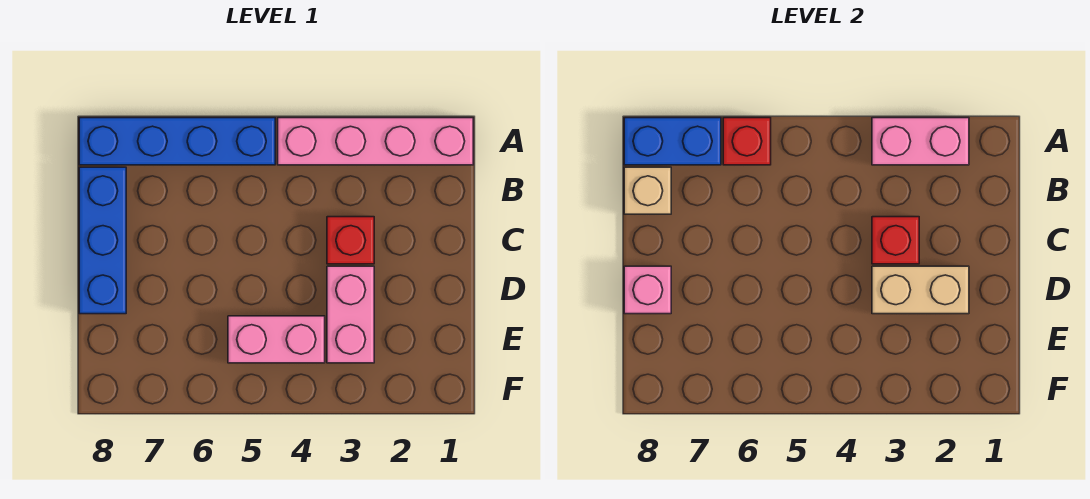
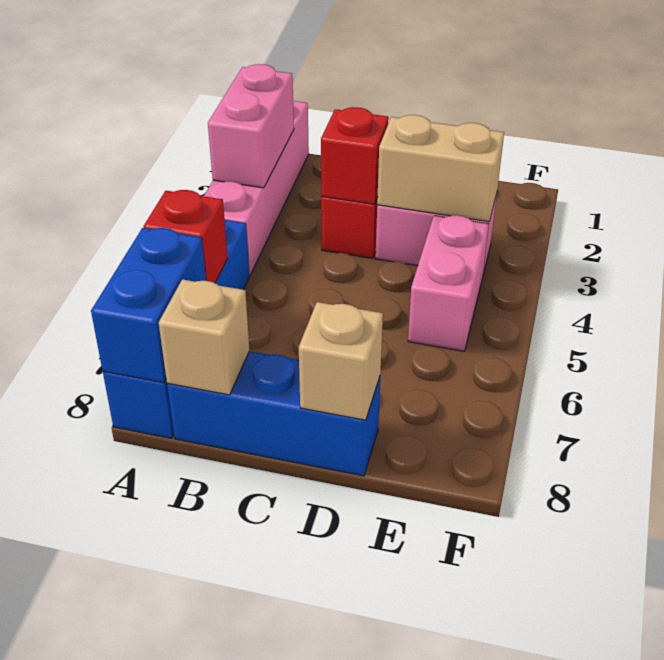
tan 1x2 brick [872,266,969,314] -> tan 1x2 brick turned to [377,115,504,222]
pink 1x1 brick [624,266,671,314] -> tan 1x1 brick [299,302,383,420]

